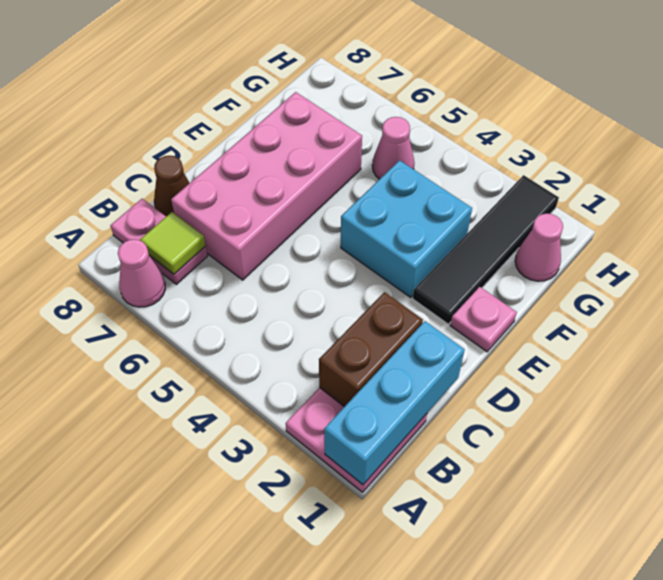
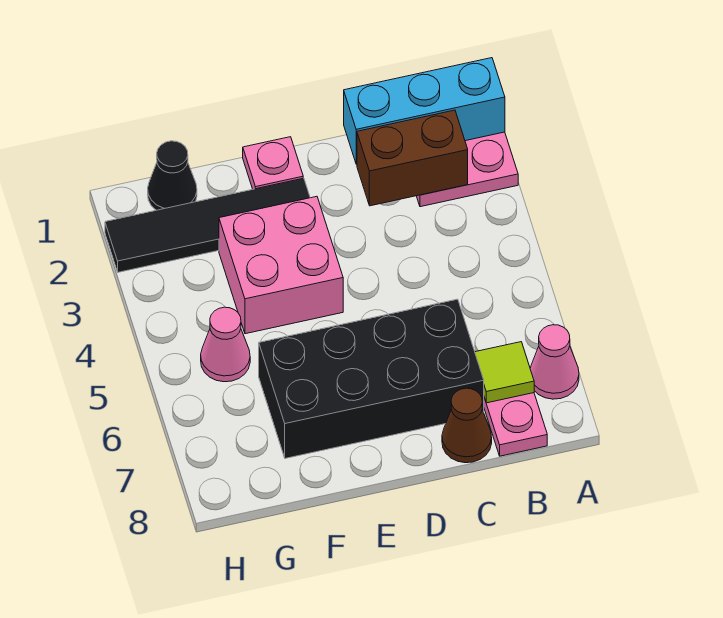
pink 2x4 brick [171,92,362,280] -> black 2x4 brick [259,299,484,458]
cyan 2x2 brick [341,160,472,298] -> pink 2x2 brick [219,196,343,334]
pink 1x1 cone [515,214,563,281] -> black 1x1 cone [148,141,197,210]

